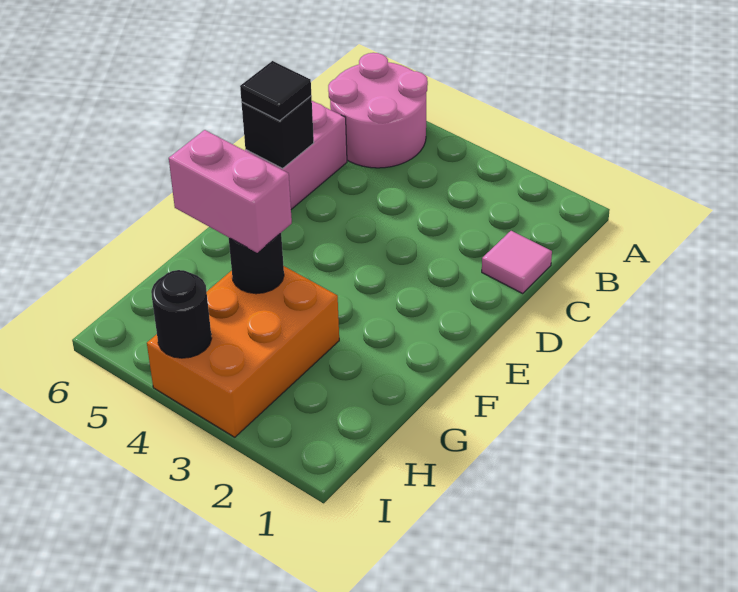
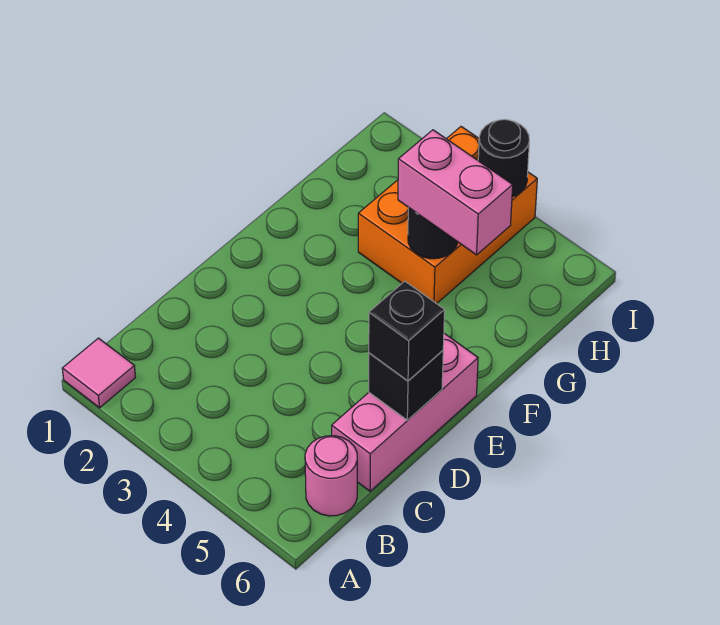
pink 2x2 round brick [328,53,428,168] -> pink 1x1 round brick [305,436,357,516]
pink 1x1 tile [482,231,552,293] -> pink 1x1 tile moved to [62,338,135,408]
black 1x1 tile [240,61,311,121] -> black 1x1 brick [369,281,445,381]

